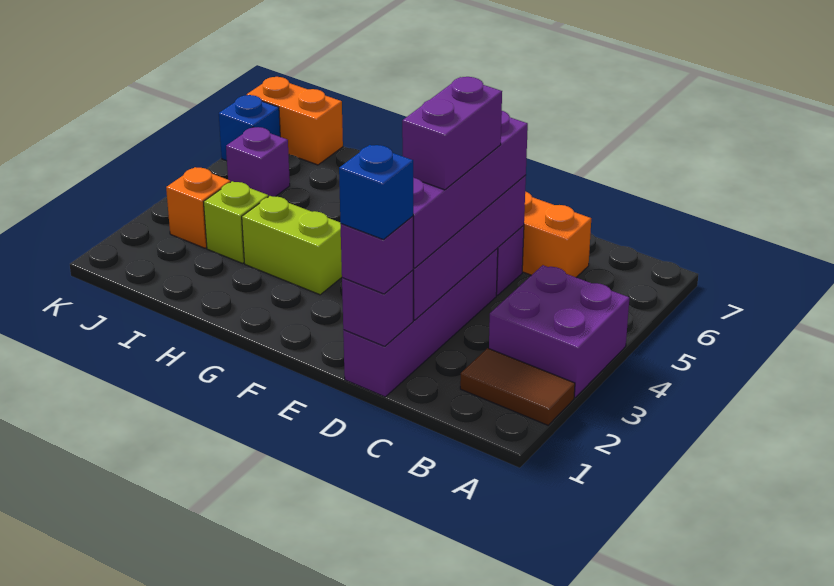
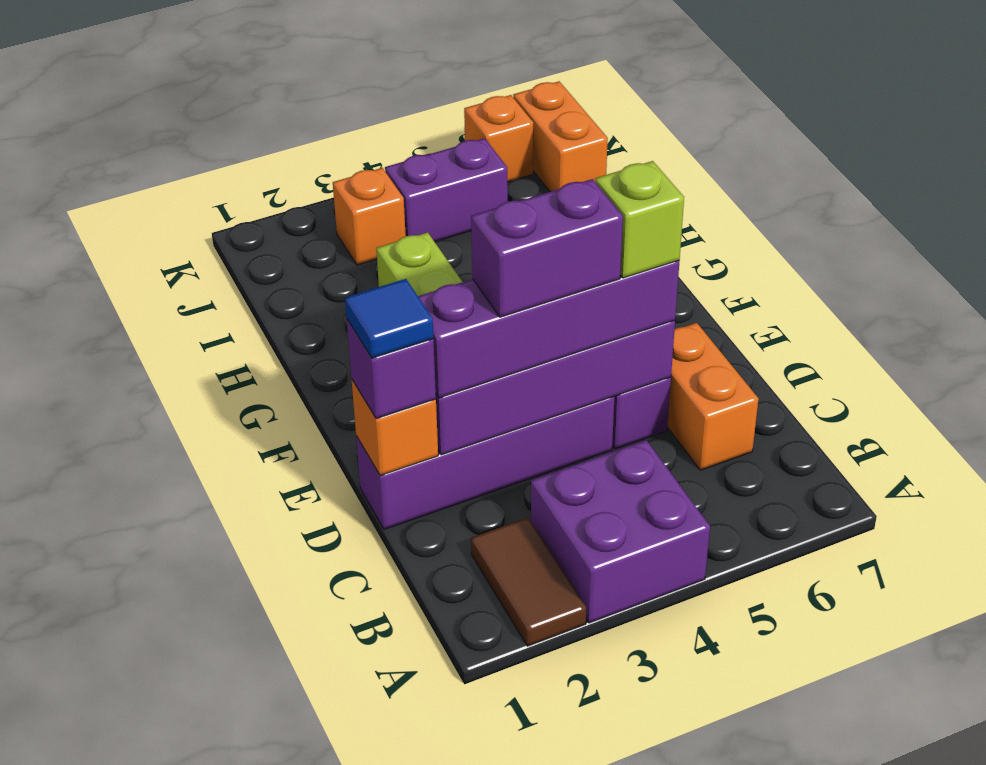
purple 1x1 brick [342,270,413,346] -> orange 1x1 brick [352,380,438,476]
blue 1x1 brick [339,145,413,240] -> blue 1x1 tile [345,279,433,358]
lime 1x1 brick [204,181,268,263] -> lime 1x1 brick moved to [595,161,684,278]
purple 1x1 brick [226,127,290,197] -> purple 1x2 brick [385,138,508,242]
blue 1x1 brick [219,95,280,161] -> orange 1x1 brick [464,95,533,182]

